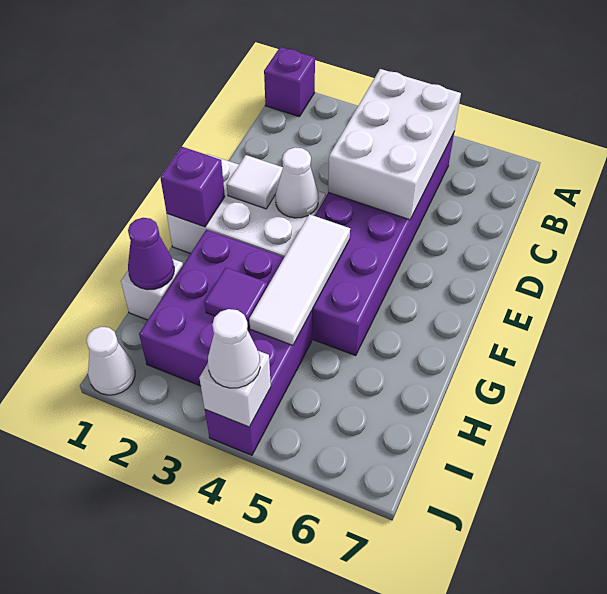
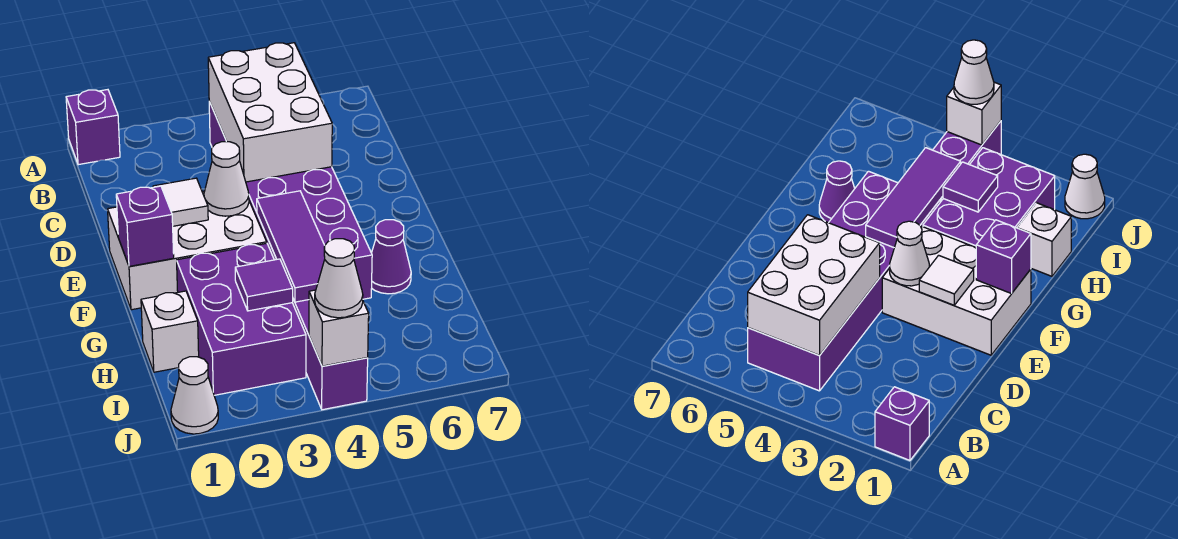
white 1x3 tile [249,214,350,345] -> purple 1x3 tile [257,191,325,302]
purple 1x1 cone [128,218,174,290] -> purple 1x1 cone moved to [372,220,411,294]

